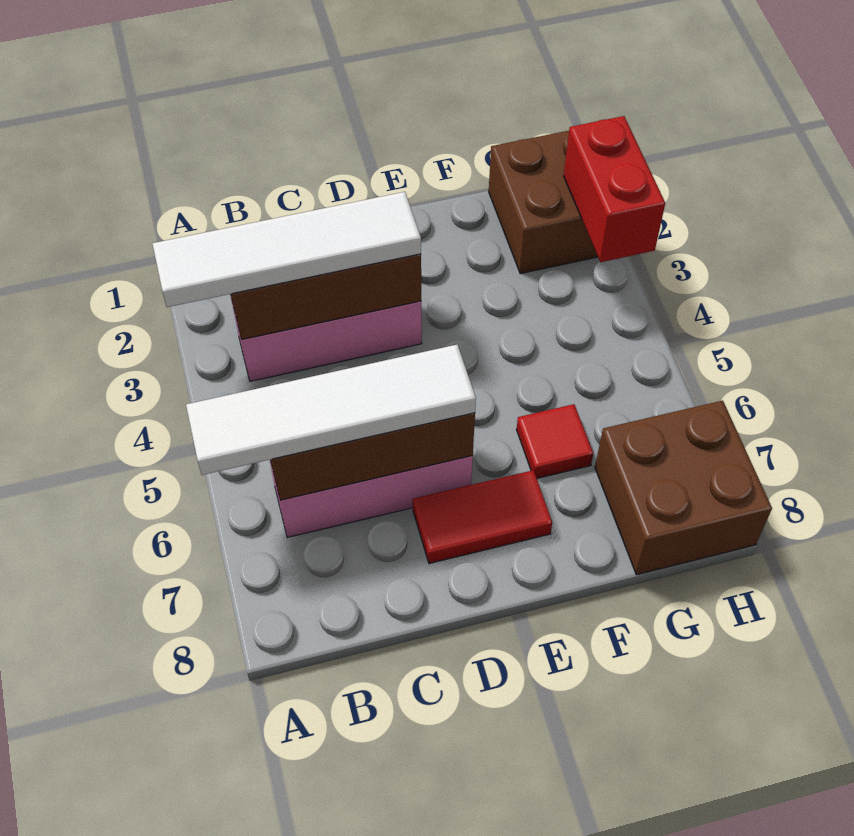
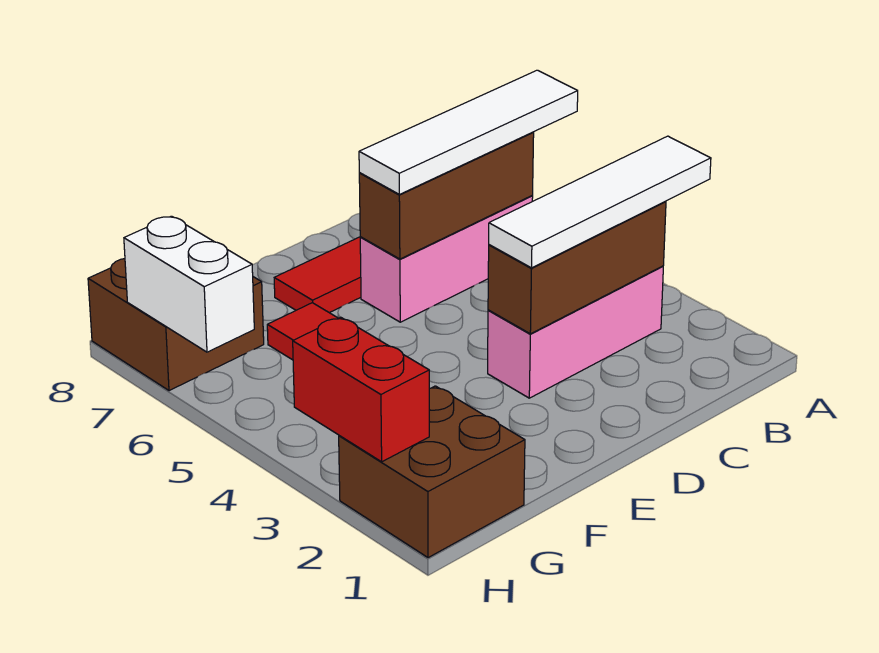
none -> white 1x2 brick [124,216,254,352]

